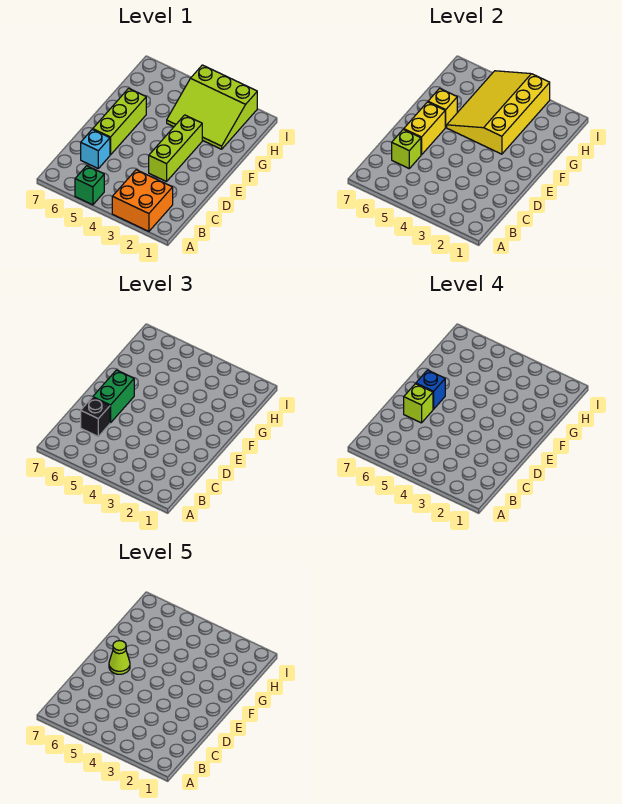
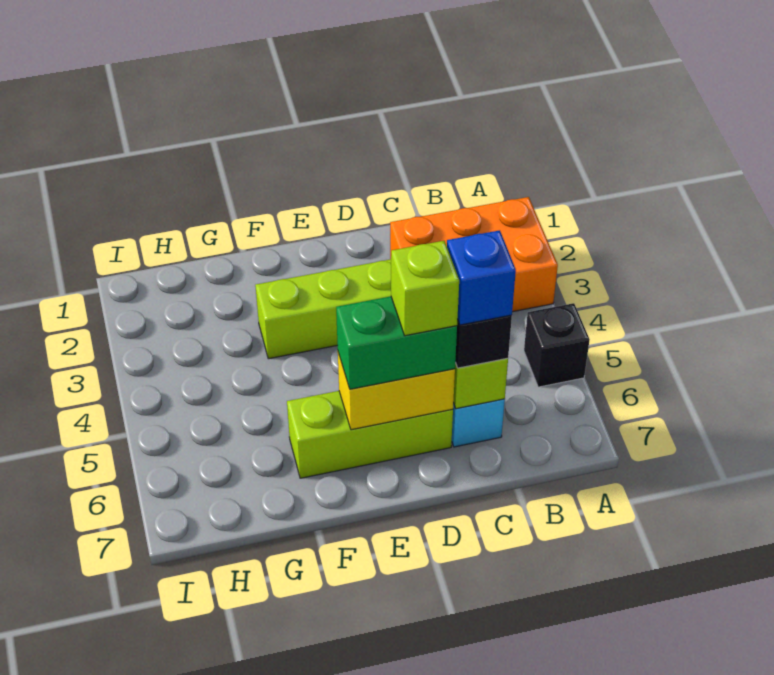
orange 2x2 brick [112,170,173,231] -> orange 2x3 brick [390,197,558,312]
green 1x1 brick [75,166,104,205] -> black 1x1 brick [524,303,590,387]
blue 1x1 brick [416,370,445,409] -> blue 1x1 brick moved to [447,230,516,325]
lime 1x1 cone [109,641,130,674] -> none
yellow 3x4 slope [447,71,550,154] -> none
yellow 1x1 brick [428,88,457,127] -> none
lime 3x3 slope [167,65,257,149] -> none

